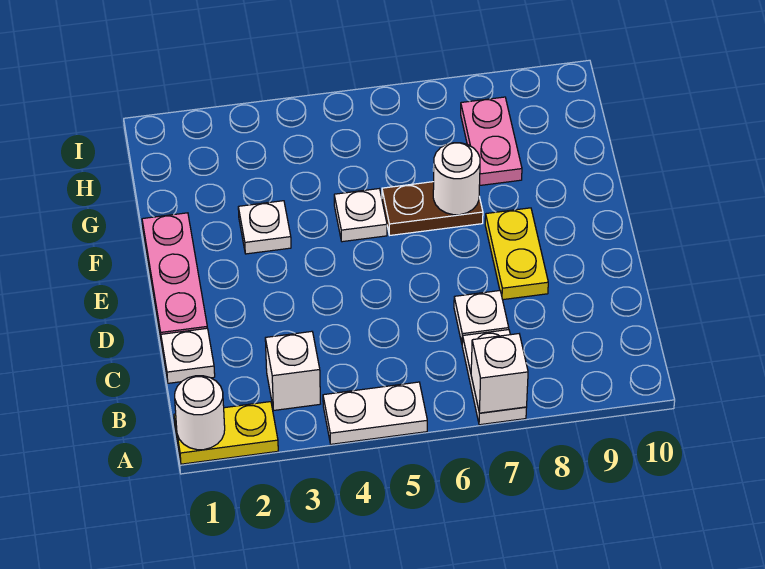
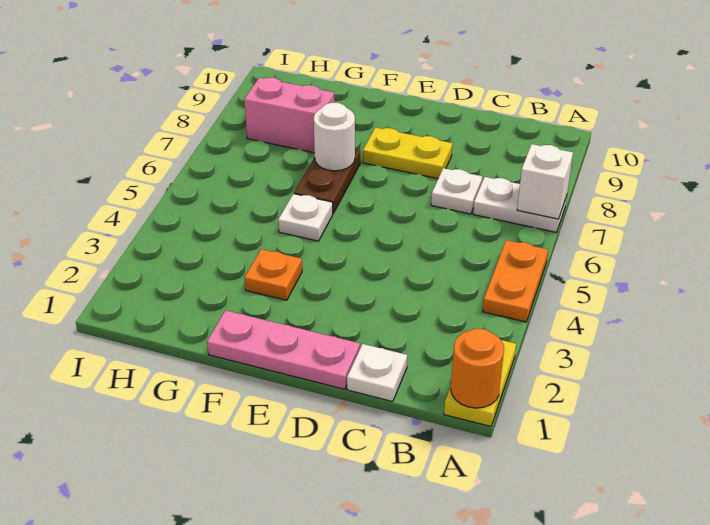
white 1x1 round brick [175,376,225,450] -> orange 1x1 round brick [451,329,504,408]
white 1x2 plate [323,382,427,444] -> orange 1x2 plate [483,240,548,322]
white 1x1 brick [265,331,320,410] -> none
white 1x1 plate [238,201,291,254] -> orange 1x1 plate [245,249,302,300]
pink 1x2 plate [461,97,522,186] -> pink 1x2 brick [244,78,334,153]

